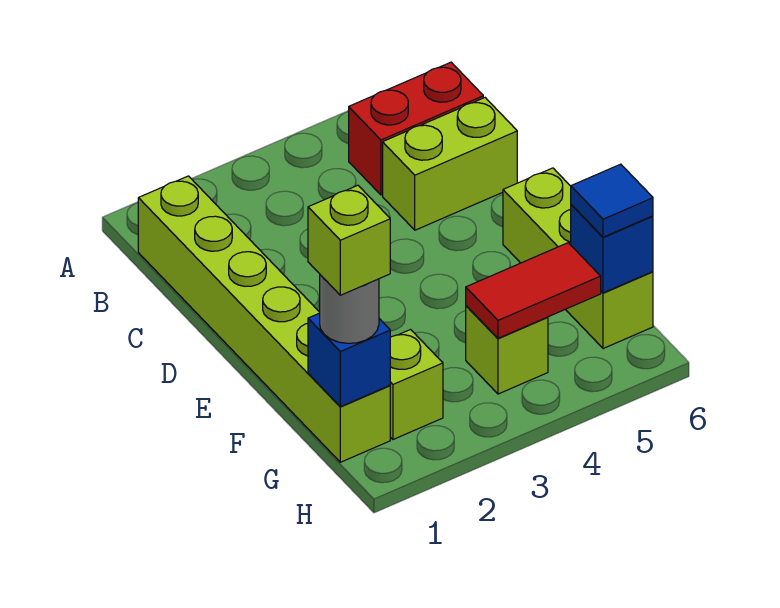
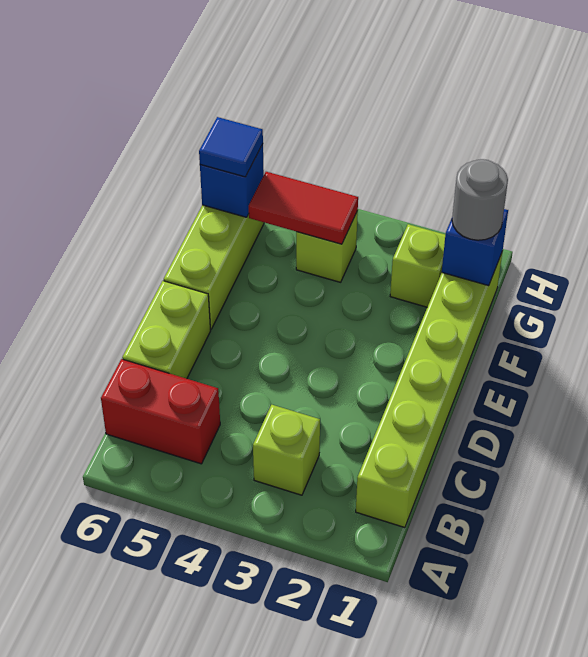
lime 1x2 brick [383,98,517,230] -> lime 1x2 brick turned to [122,281,211,379]
lime 1x1 brick [308,185,390,295] -> lime 1x1 brick moved to [253,404,320,495]

